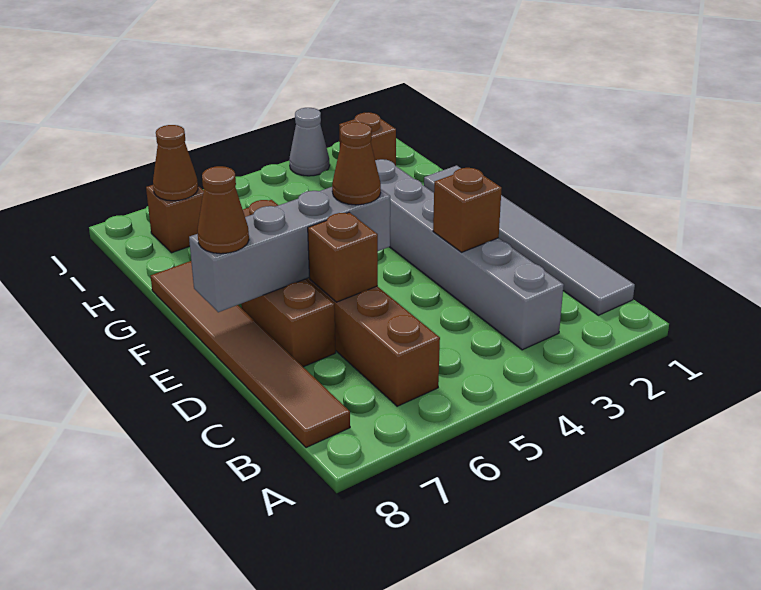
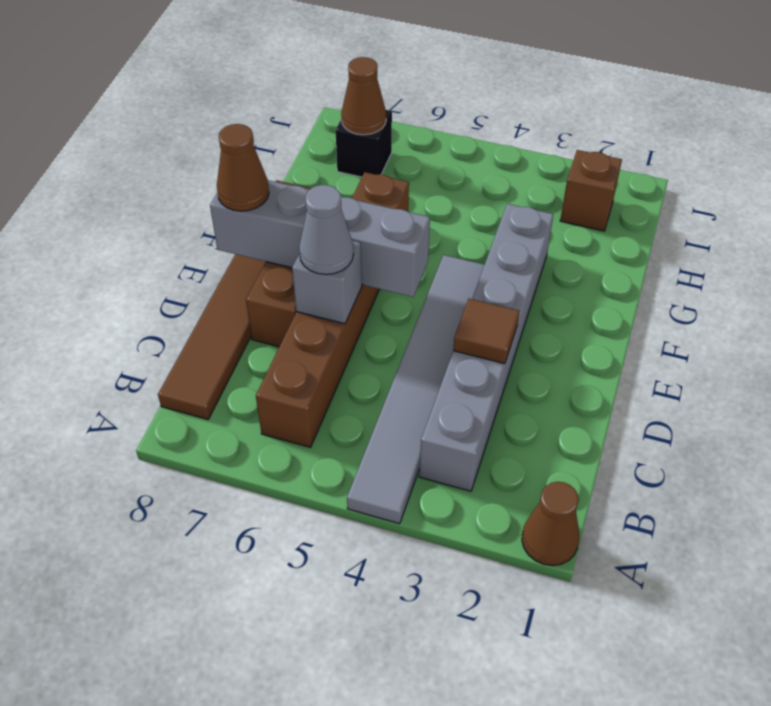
grey 1x6 tile [424,165,635,315] -> grey 1x6 tile moved to [347,255,485,524]
brown 1x1 brick [433,168,502,252] -> brown 1x1 tile [453,299,519,364]
brown 1x1 brick [308,212,378,302] -> grey 1x1 brick [292,241,362,324]
brown 1x1 cone [332,122,381,205] -> brown 1x1 cone moved to [522,482,579,566]
brown 1x1 brick [146,185,204,253] -> black 1x1 brick [336,110,392,177]
grey 1x1 cone [289,108,330,176] -> grey 1x1 cone moved to [299,185,354,274]

